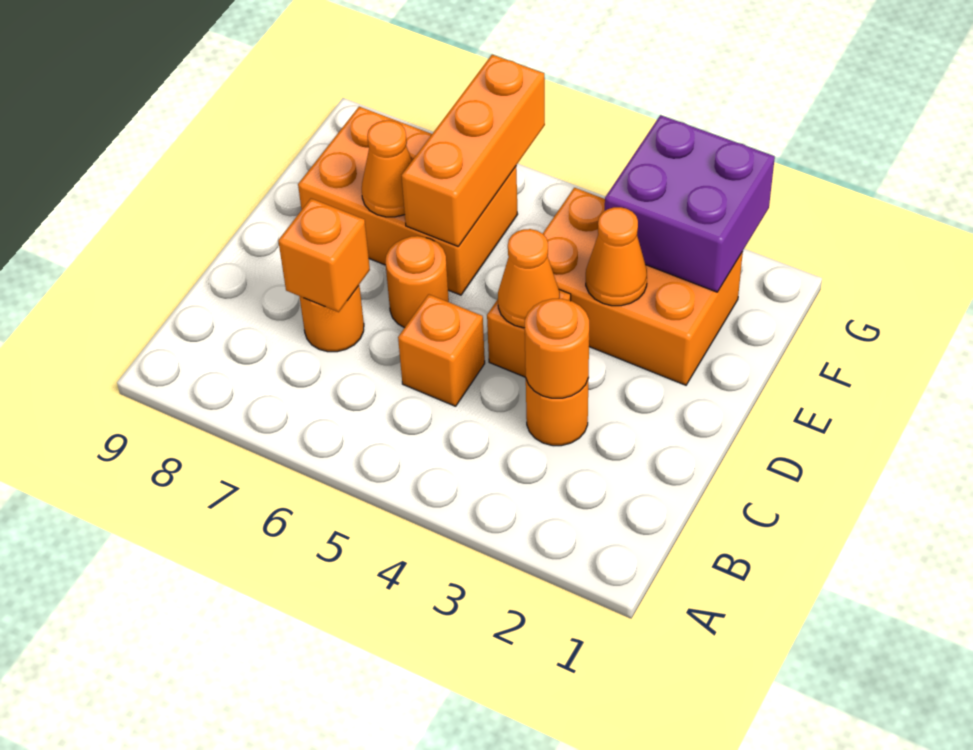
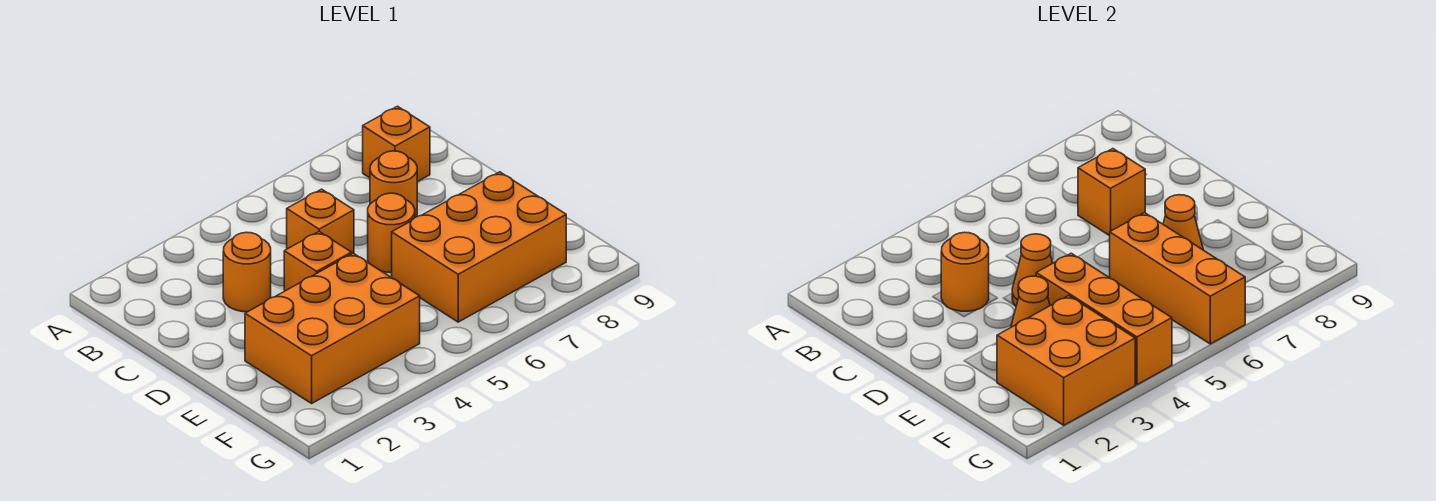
none -> orange 1x1 brick [363,106,430,182]
none -> orange 1x3 brick [1036,253,1172,385]
purple 2x2 brick [605,115,775,292] -> orange 2x2 brick [997,296,1135,425]

